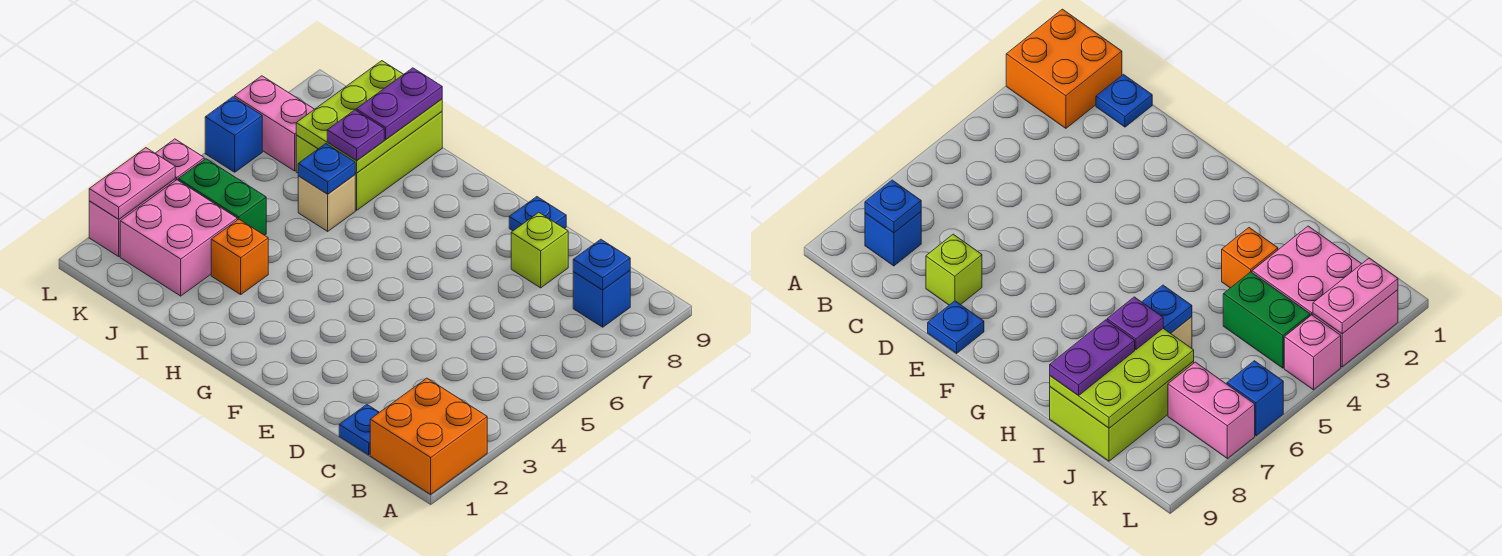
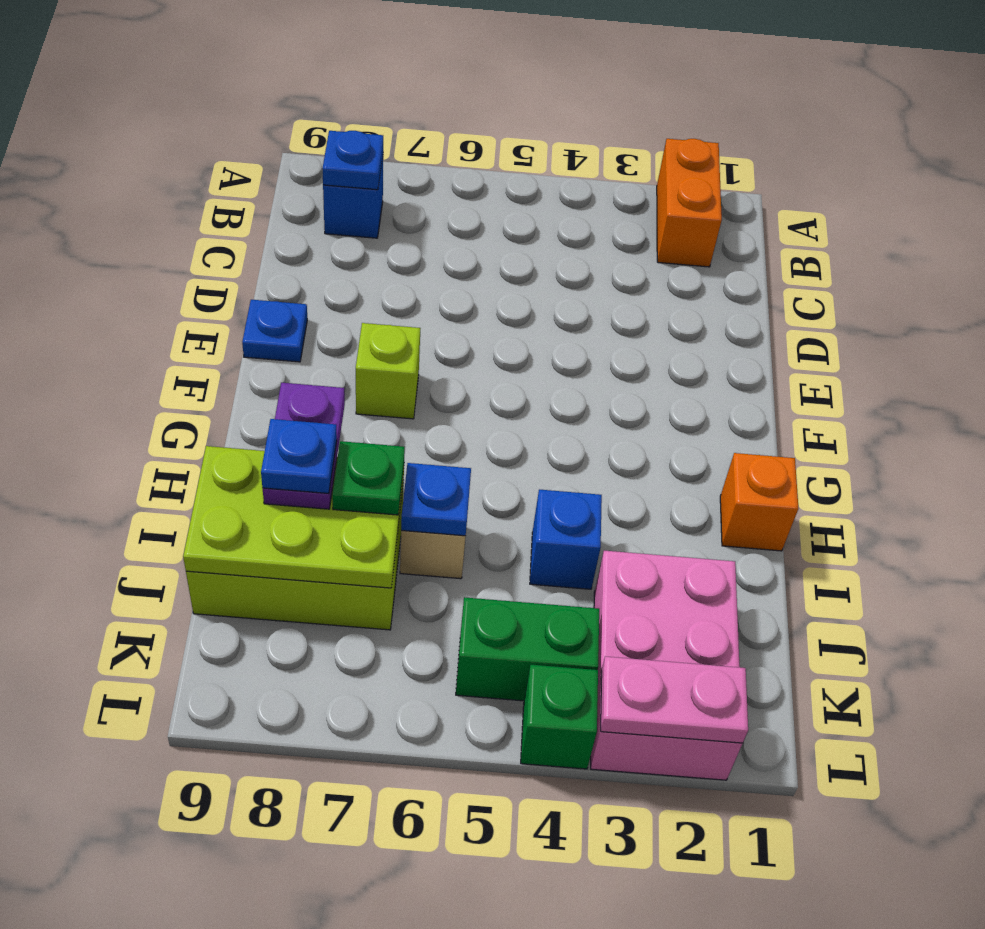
orange 2x2 brick [370,378,487,494] -> orange 1x2 brick [657,139,722,267]
blue 1x1 plate [339,405,379,455] -> blue 1x1 plate moved to [261,419,337,494]
lime 1x1 brick [511,213,568,288] -> lime 1x1 brick moved to [356,323,420,419]
orange 1x1 brick [211,219,268,294] -> orange 1x1 brick moved to [720,453,798,551]
purple 1x1 plate [327,110,384,161] -> green 1x1 plate [332,441,405,515]
purple 1x2 plate [356,68,442,139] -> purple 1x2 plate turned to [263,383,345,509]
green 1x2 brick [178,159,266,235] -> green 1x2 brick turned to [456,597,599,701]
pink 1x2 brick [234,76,314,171] -> none
pink 1x1 brick [155,139,204,181] -> green 1x1 brick [521,665,598,769]
blue 1x1 brick [205,97,262,172] -> blue 1x1 brick moved to [530,490,602,589]

